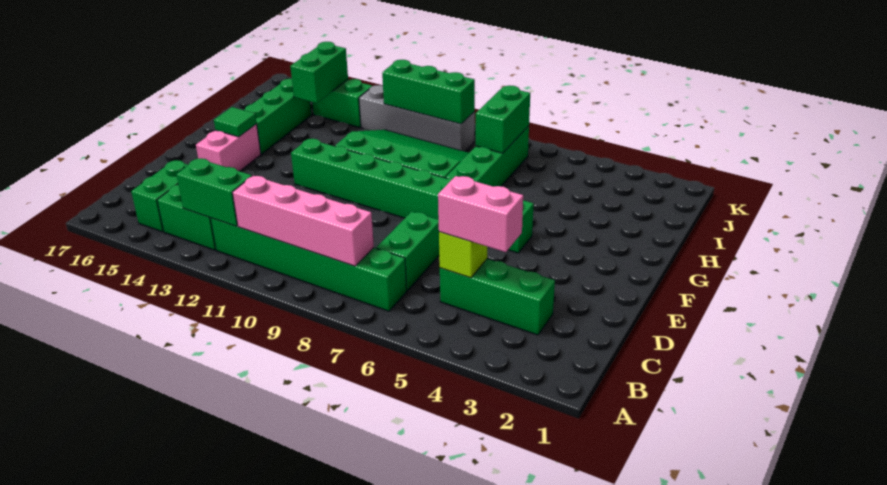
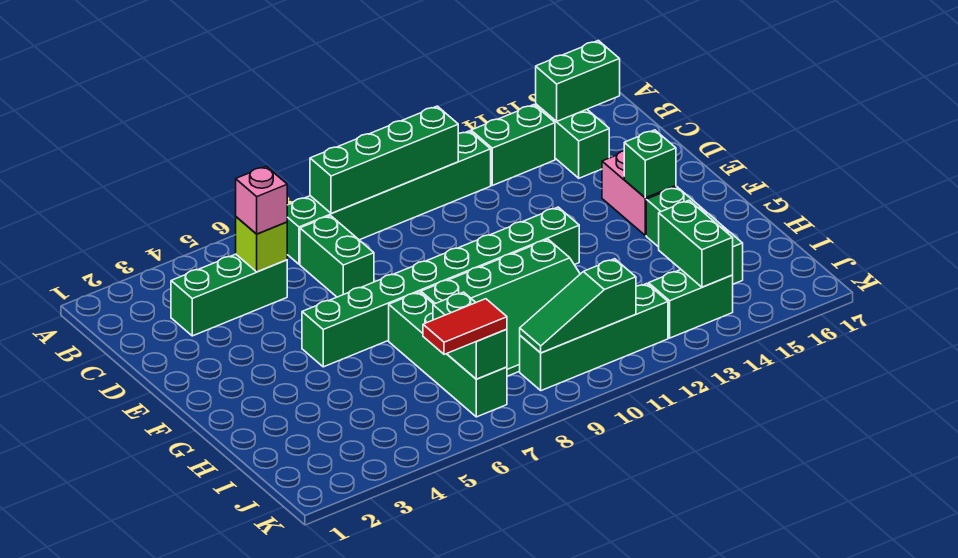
pink 1x4 brick [232,176,374,266] -> green 1x4 brick [310,106,458,214]
green 1x2 brick [177,158,252,226] -> green 1x2 brick moved to [536,41,620,122]
pink 1x2 brick [438,176,523,252] -> pink 1x1 brick [236,166,287,234]
green 1x1 tile [214,107,257,137] -> green 1x1 brick [624,130,676,198]
none -> red 1x2 tile [423,299,507,354]
grey 1x4 brick [359,85,475,151] -> green 1x4 brick [520,284,668,391]
green 1x3 brick [382,60,475,124] -> green 1x3 slope [520,259,636,353]

